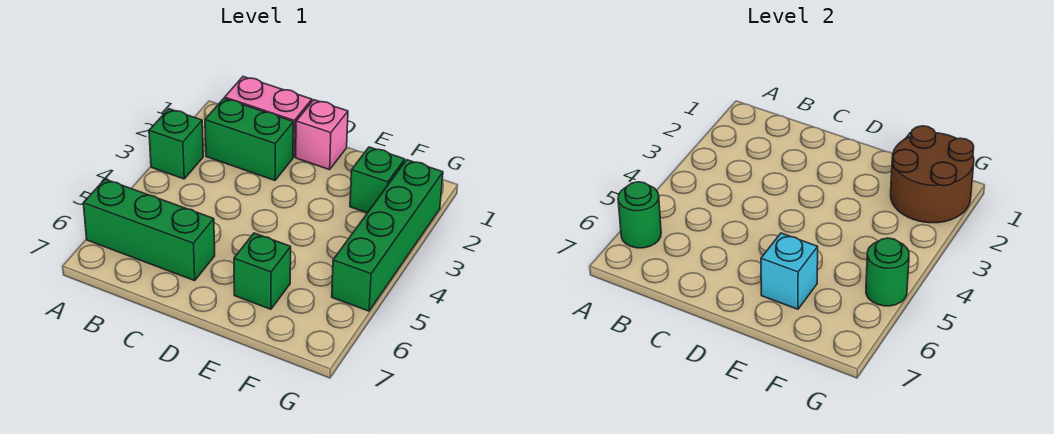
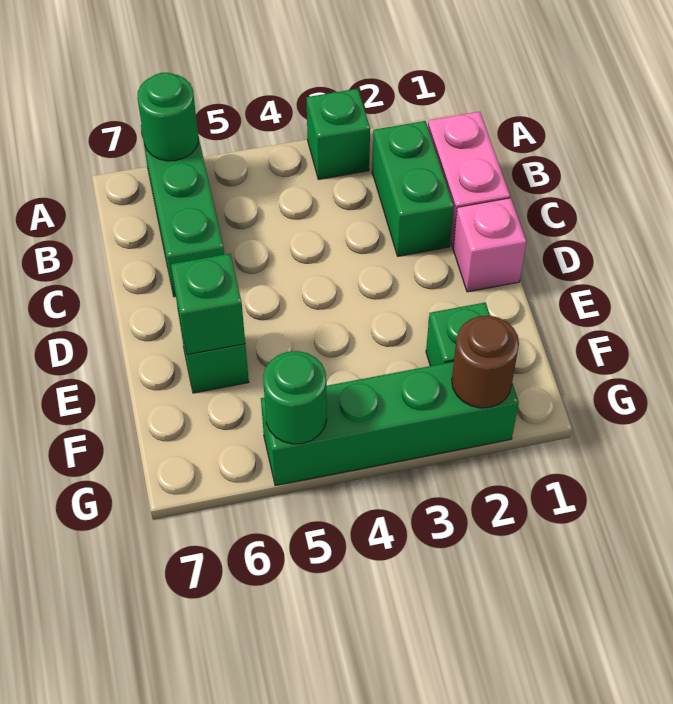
cyan 1x1 brick [761,233,818,309] -> green 1x1 brick [171,254,245,354]
brown 2x2 round brick [891,126,974,223] -> brown 1x1 round brick [452,316,519,408]

